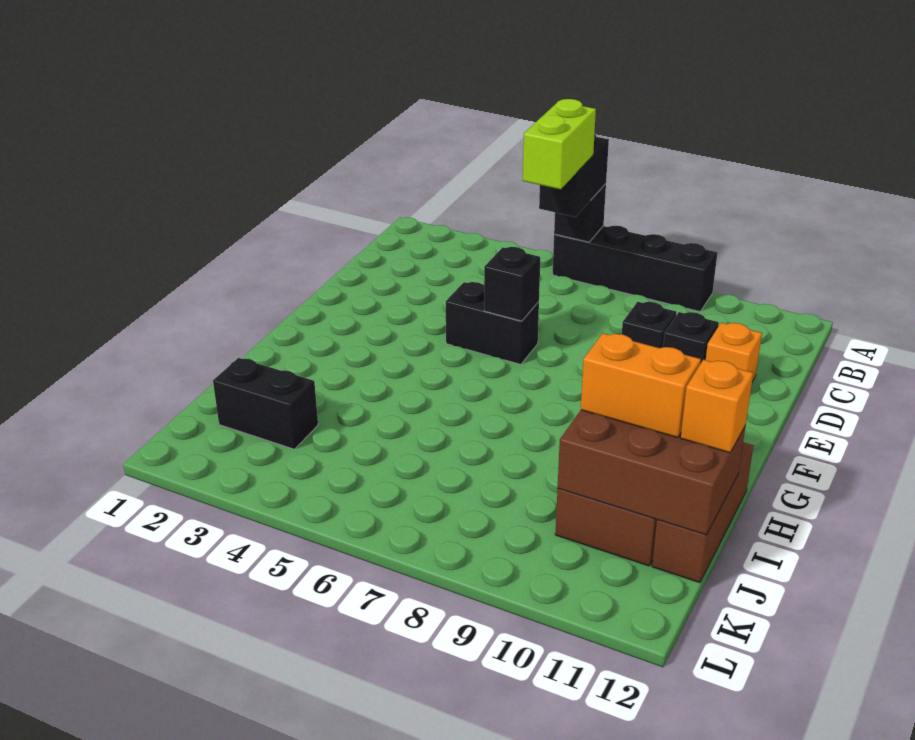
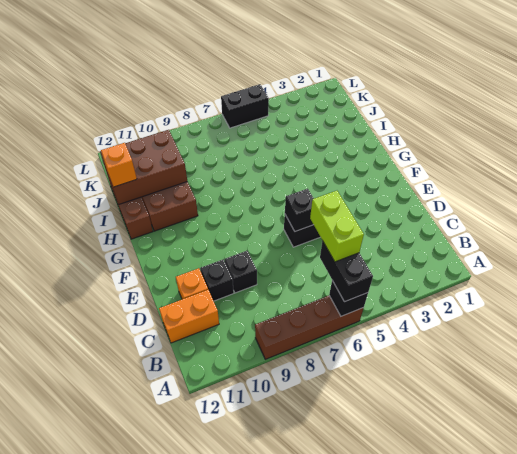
black 1x4 brick [553,226,717,312] -> brown 1x4 brick [255,296,364,359]
orange 1x2 brick [581,333,701,438] -> orange 1x2 brick moved to [159,290,219,343]
black 1x2 brick [213,358,318,449] -> black 1x2 brick moved to [221,84,269,128]

